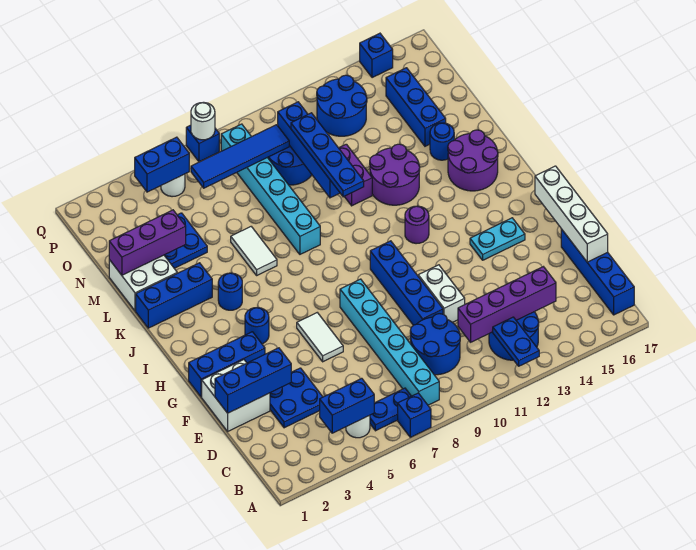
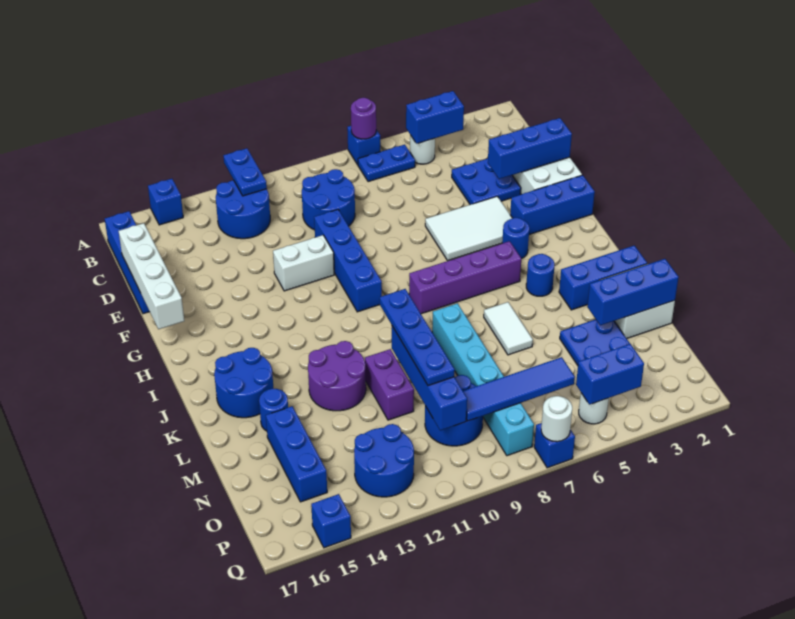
none -> blue 1x1 brick [148,179,183,225]
cyan 1x6 brick [340,279,439,405] -> none
purple 1x4 brick [458,267,556,342] -> purple 1x4 brick moved to [409,241,521,314]
white 1x2 brick [418,265,465,323] -> white 1x2 brick turned to [273,235,334,291]
white 1x2 tile [297,313,343,362] -> white 2x3 tile [425,196,512,261]
cyan 1x2 plate [470,218,525,260] -> none
purple 1x1 round brick [405,206,429,244] -> purple 1x1 round brick moved to [351,98,376,139]
purple 2x2 round brick [448,130,498,191] -> blue 2x2 round brick [214,348,273,418]
purple 1x3 brick [109,210,186,275] -> blue 1x3 brick [587,259,679,325]

